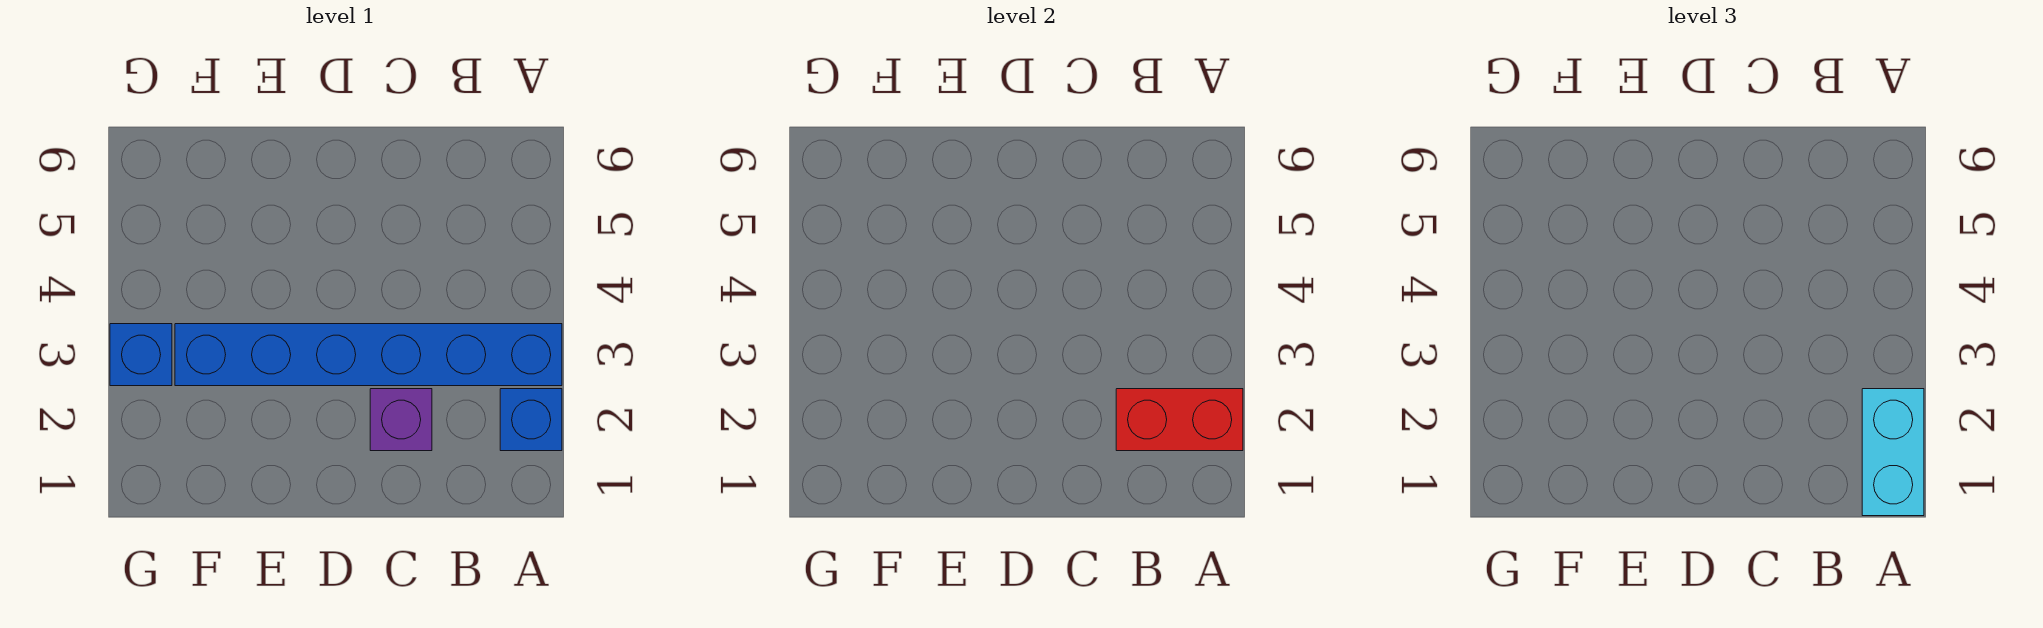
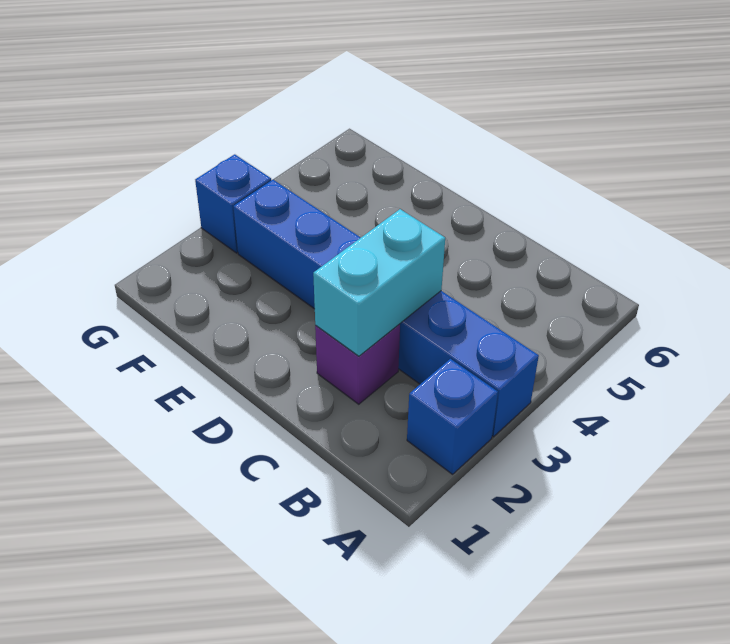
cyan 1x2 brick [1862,389,1924,516] -> cyan 1x2 brick moved to [313,209,445,356]
red 1x2 brick [1116,389,1243,451] -> none

